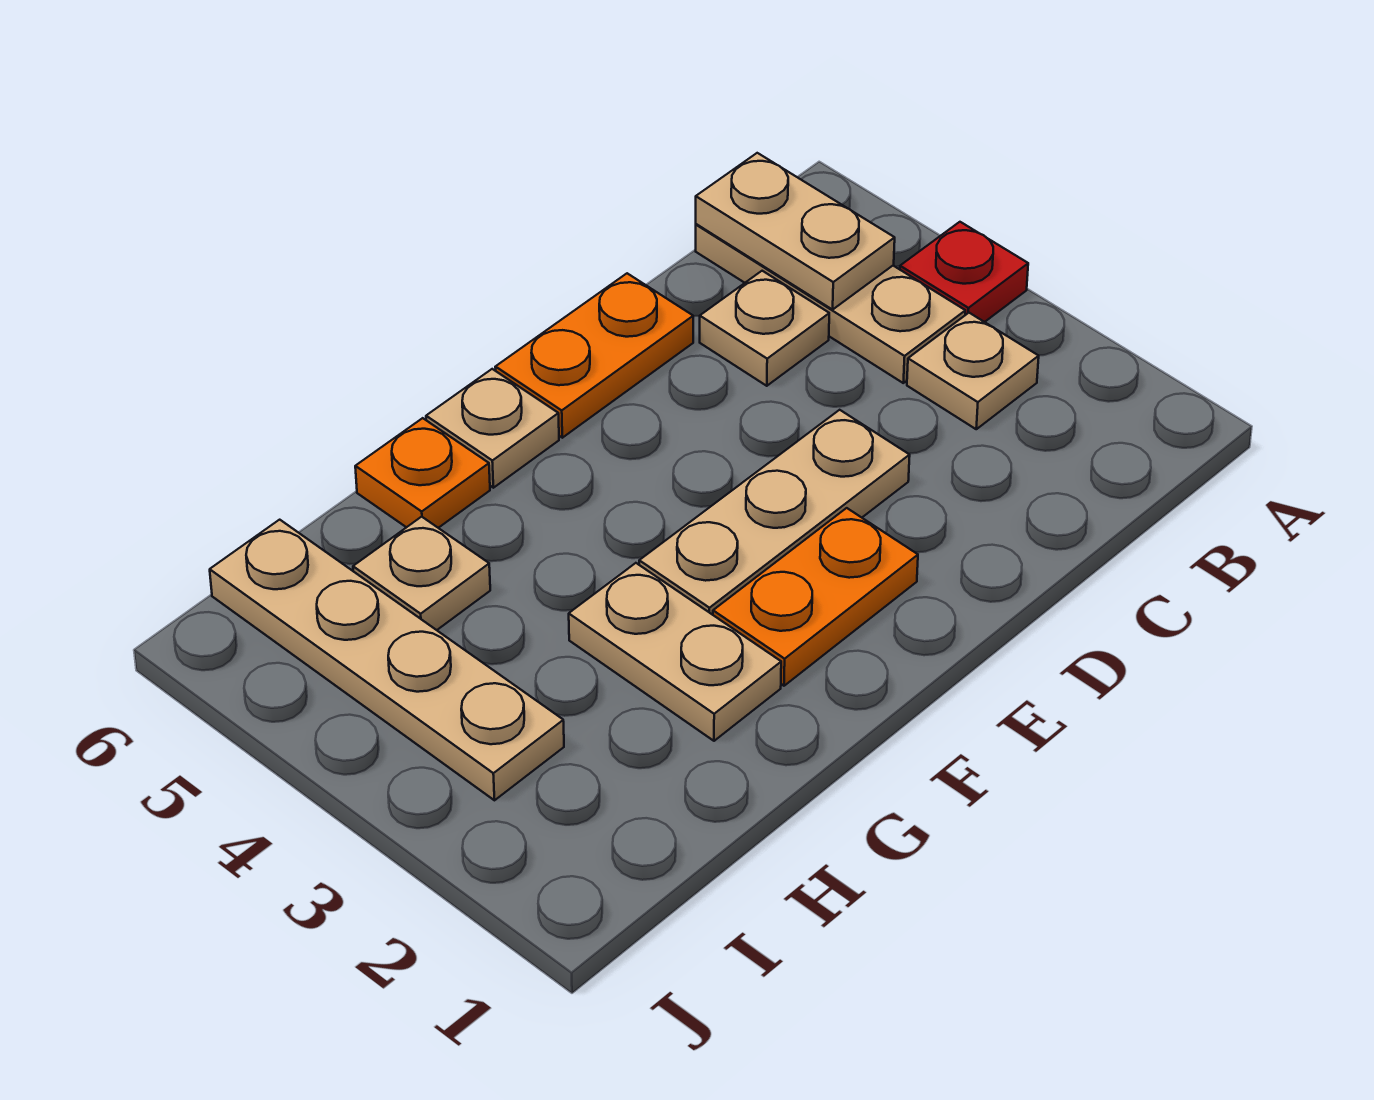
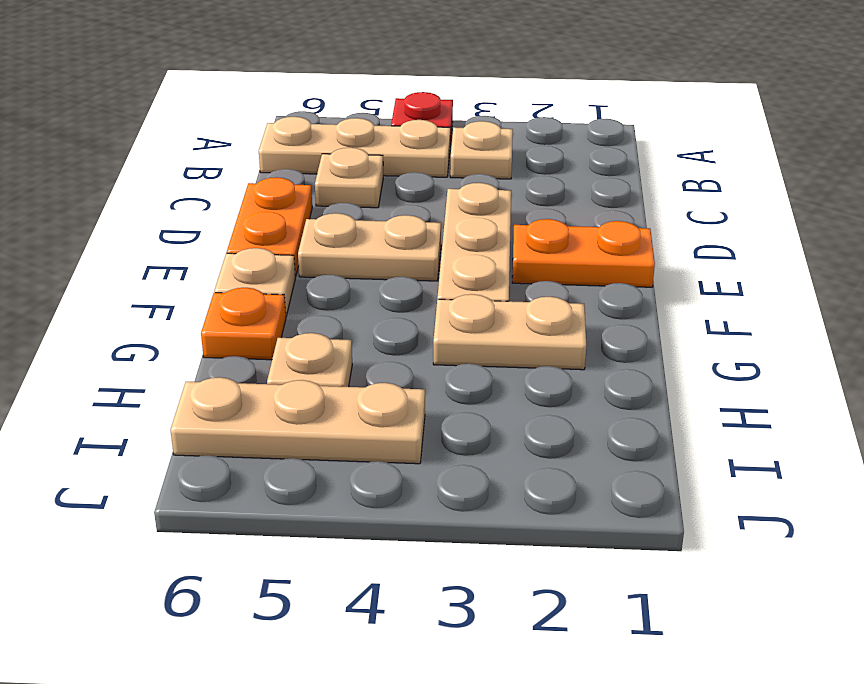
tan 1x2 plate [696,153,895,310] -> tan 1x2 plate moved to [298,213,441,281]
orange 1x2 plate [713,508,918,686] -> orange 1x2 plate turned to [512,219,655,287]
tan 1x4 plate [210,520,564,800] -> tan 1x3 plate [170,377,425,464]

